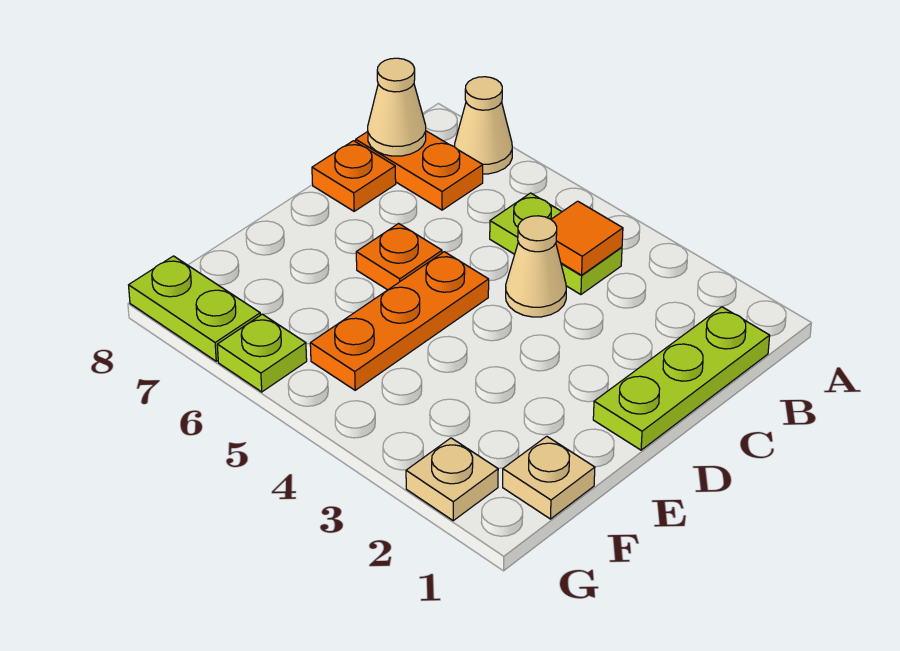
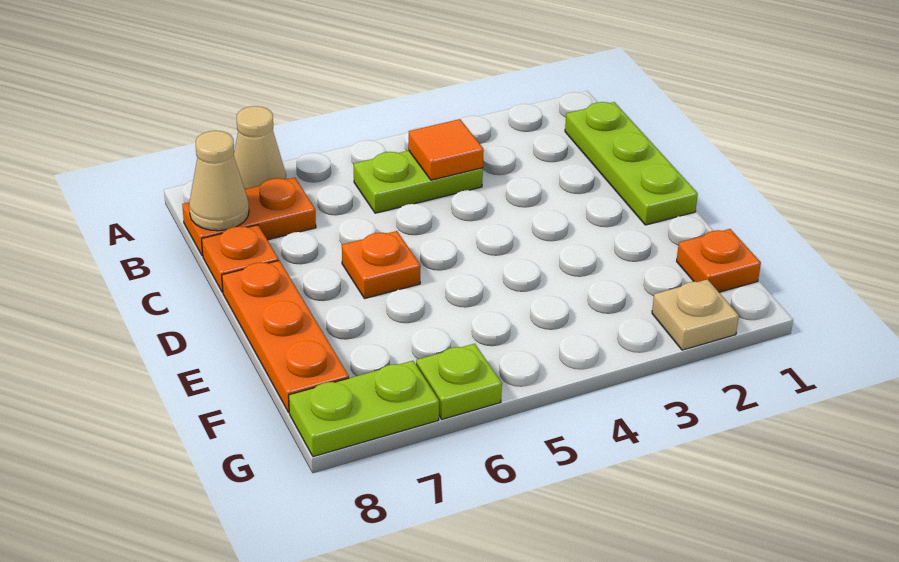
tan 1x1 cone [506,216,566,317] -> none
orange 1x3 plate [310,252,489,390] -> orange 1x3 plate moved to [222,260,349,412]
tan 1x1 plate [503,436,595,519] -> orange 1x1 plate [676,229,761,292]

